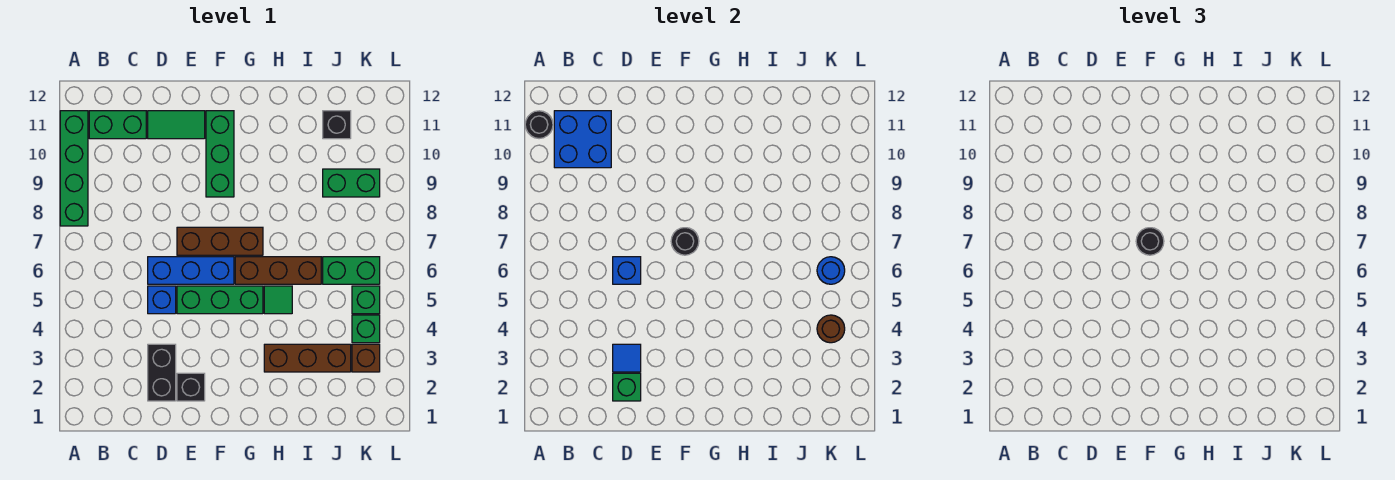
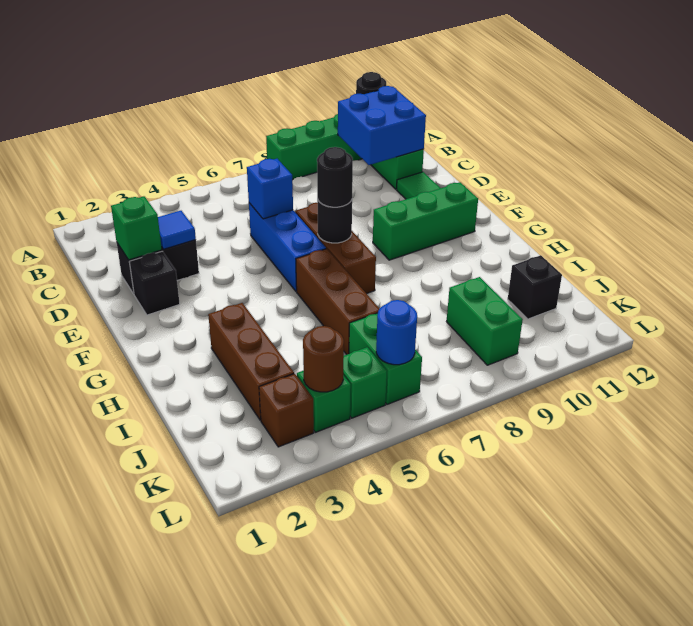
blue 1x1 brick [148,286,176,314] -> none
green 1x3 brick [177,286,263,314] -> none
green 1x1 tile [264,286,292,314] -> none

